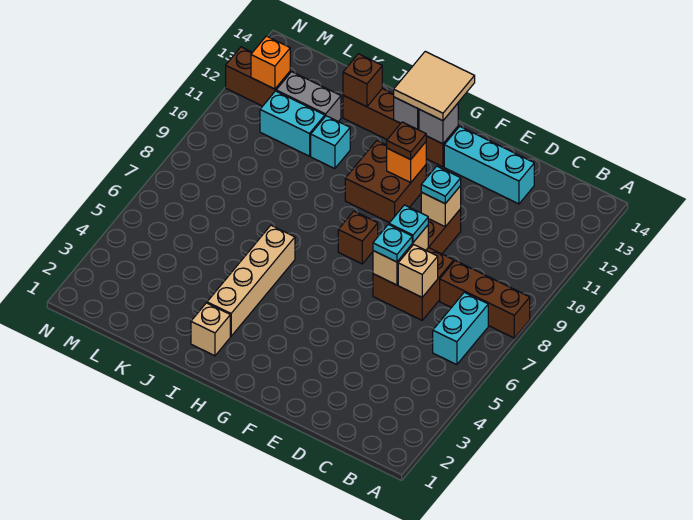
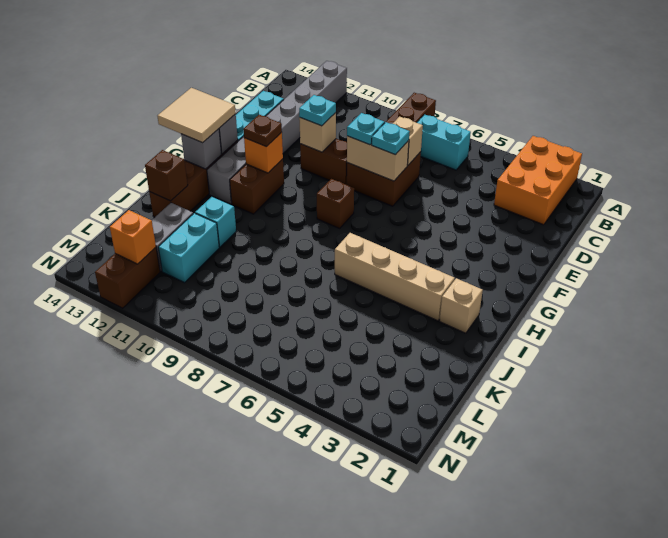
none -> orange 2x3 brick [494,136,582,225]
none -> grey 1x8 brick [207,61,347,204]
brown 2x2 brick [345,141,426,223] -> brown 1x2 brick [230,159,284,214]

